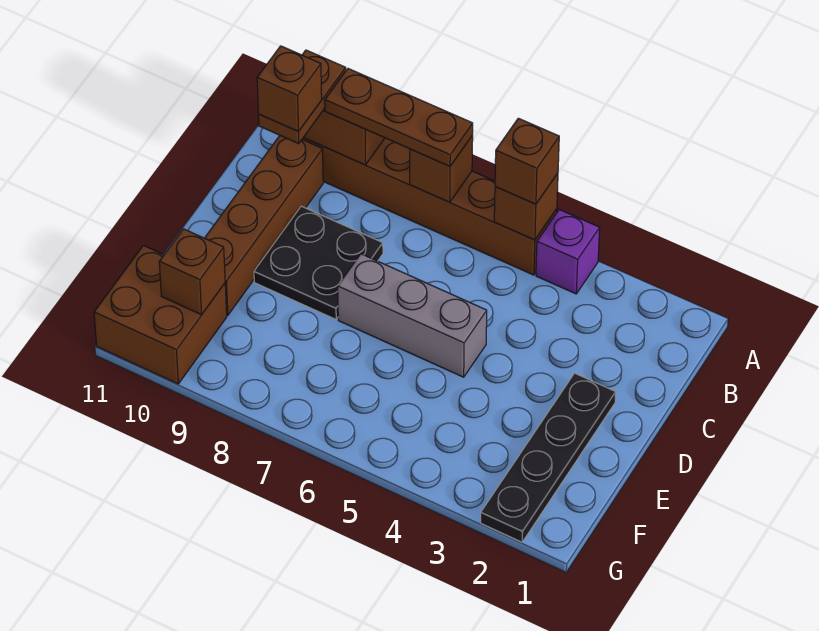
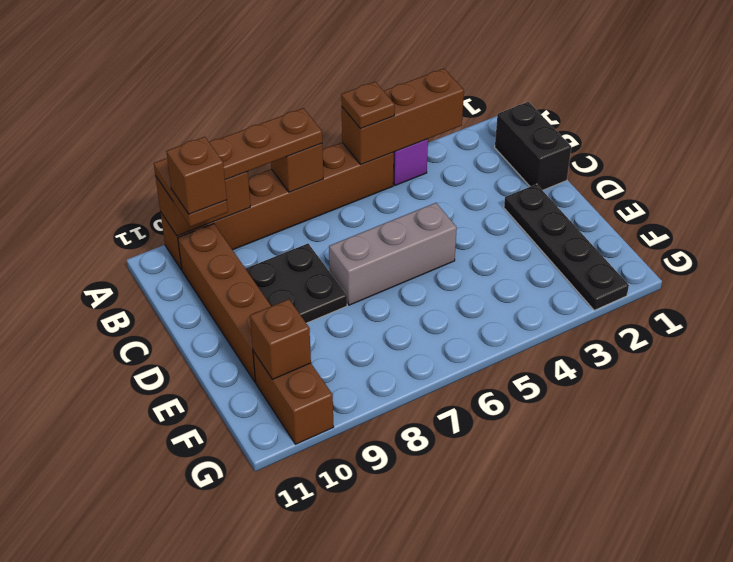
brown 1x1 brick [494,173,558,240] -> brown 1x3 brick [342,69,464,165]
brown 1x1 brick [495,118,559,204] -> brown 1x1 plate [341,82,395,129]
none -> black 1x2 brick [495,102,571,190]
brown 2x2 brick [94,246,227,384] -> brown 1x2 brick [253,351,333,444]

